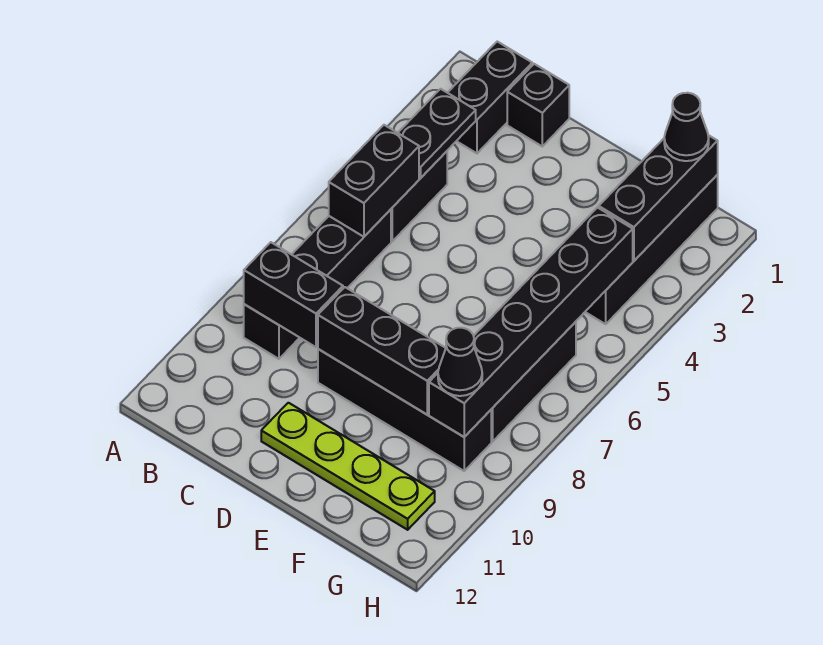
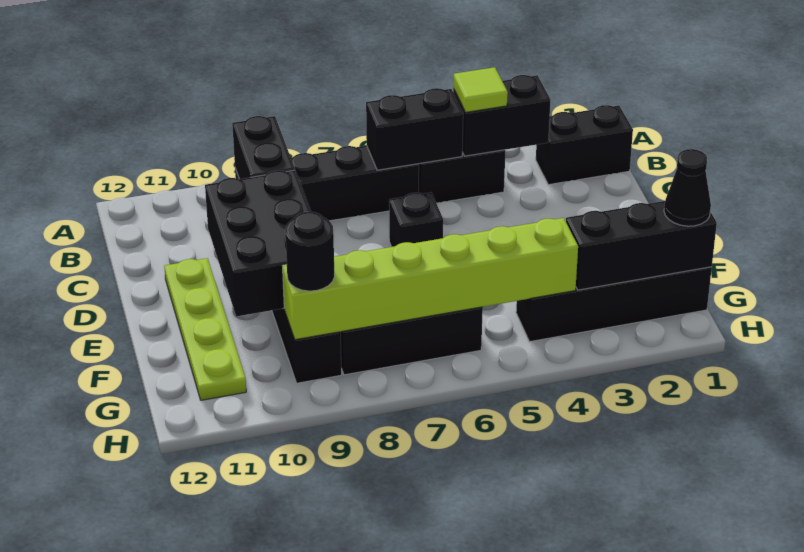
black 1x2 plate [398,89,476,178] -> black 1x2 brick [453,75,550,156]
none -> lime 1x1 tile [454,67,508,112]
black 1x1 brick [507,64,569,146] -> black 1x1 brick moved to [389,192,443,247]
black 1x3 brick [318,287,446,414] -> black 2x3 brick [205,170,311,316]
black 1x6 brick [429,208,633,437] -> lime 1x6 brick [283,218,578,340]
black 1x1 cone [438,328,482,396] -> black 1x1 round brick [285,212,335,291]

